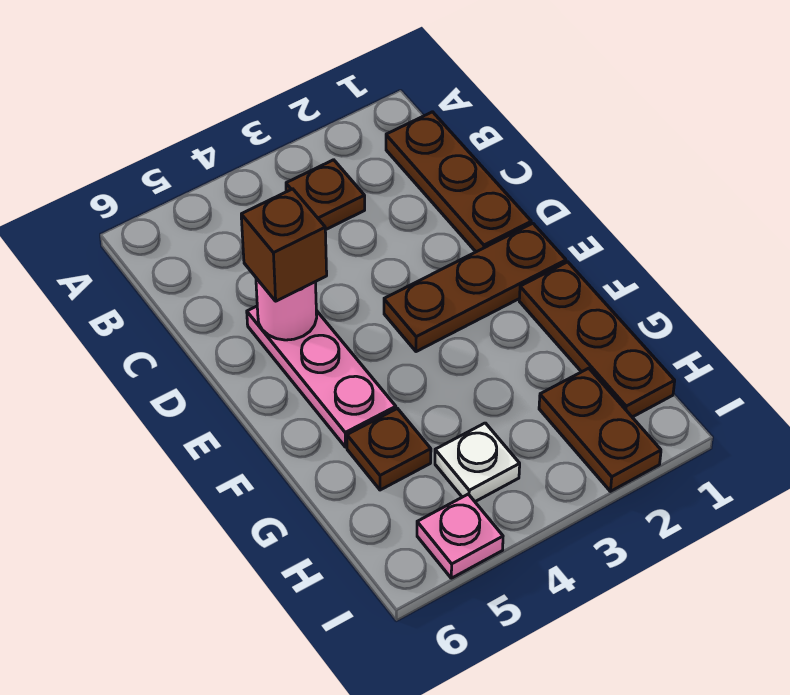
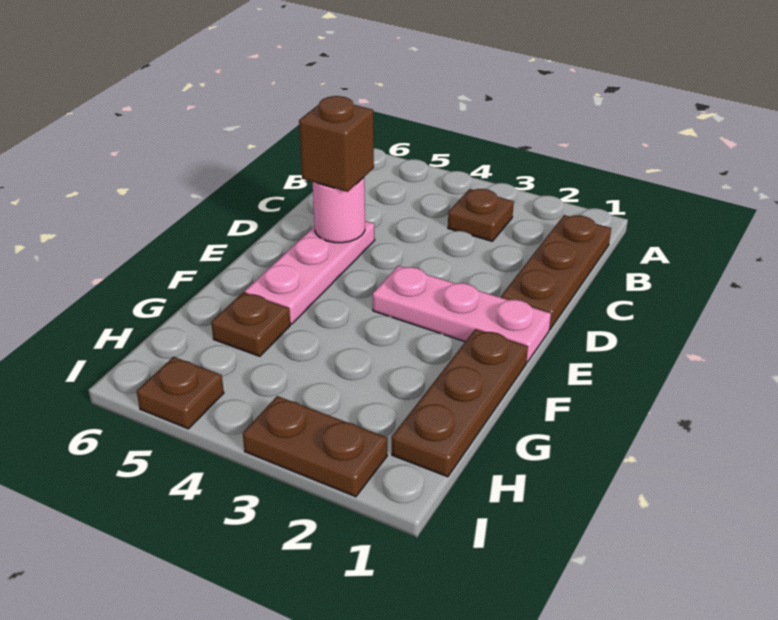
brown 1x3 plate [384,223,566,352] -> pink 1x3 plate [372,266,551,362]
brown 1x2 plate [539,368,661,491] -> brown 1x2 plate turned to [243,396,387,497]
white 1x1 plate [435,423,520,502] -> none
pink 1x1 plate [417,494,503,578] -> brown 1x1 plate [137,357,224,429]

